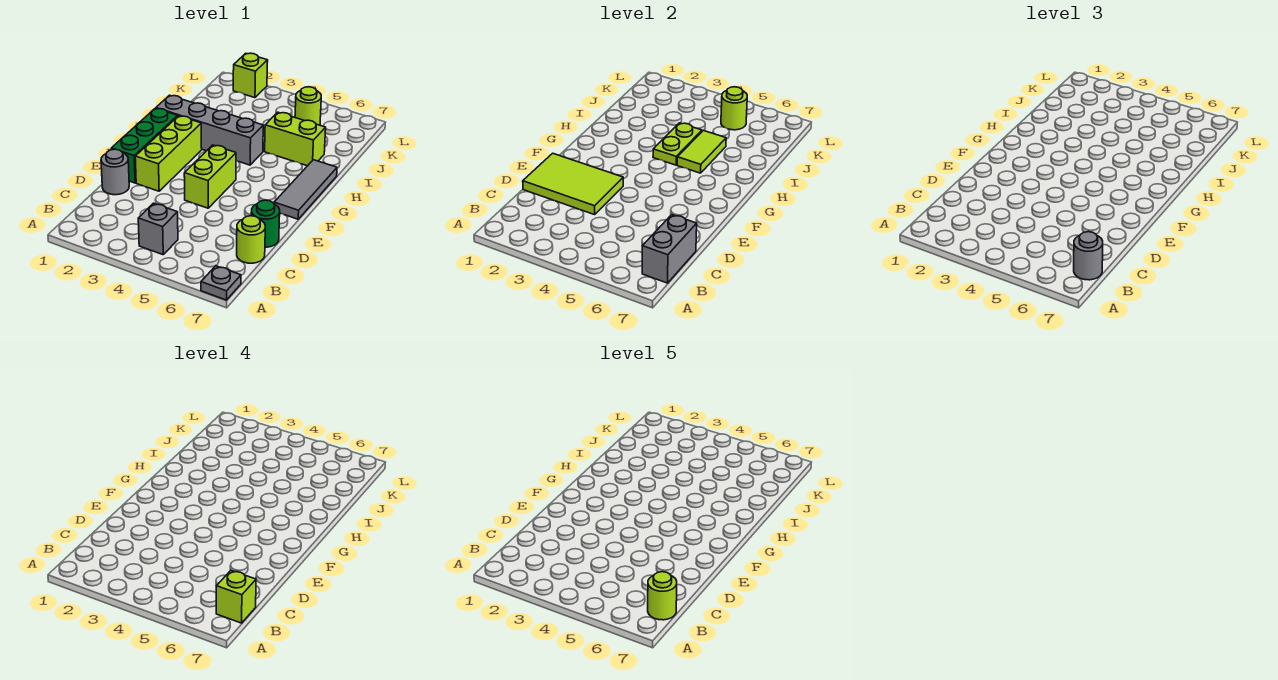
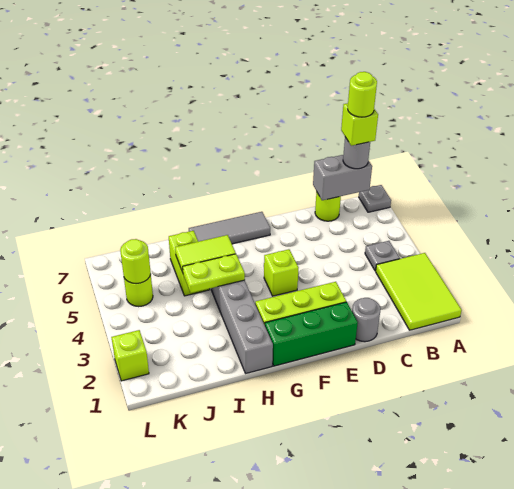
grey 1x1 brick [138,203,178,255] -> grey 1x1 plate [365,241,400,271]
lime 2x3 tile [523,153,623,215] -> lime 2x3 tile moved to [376,253,462,330]
green 1x1 round brick [251,200,280,247] -> none
lime 1x2 brick [184,145,236,208] -> lime 1x1 brick [264,249,299,296]

